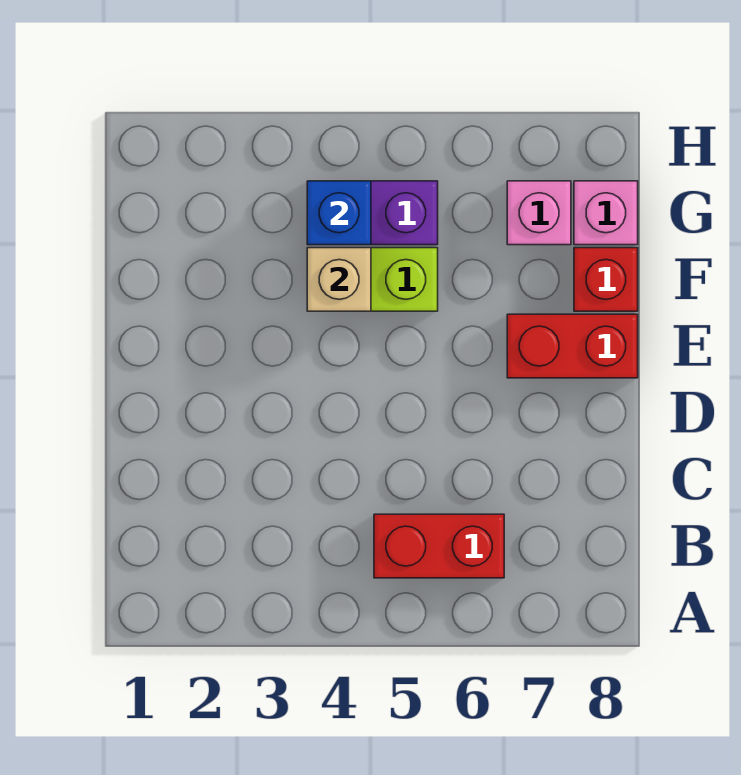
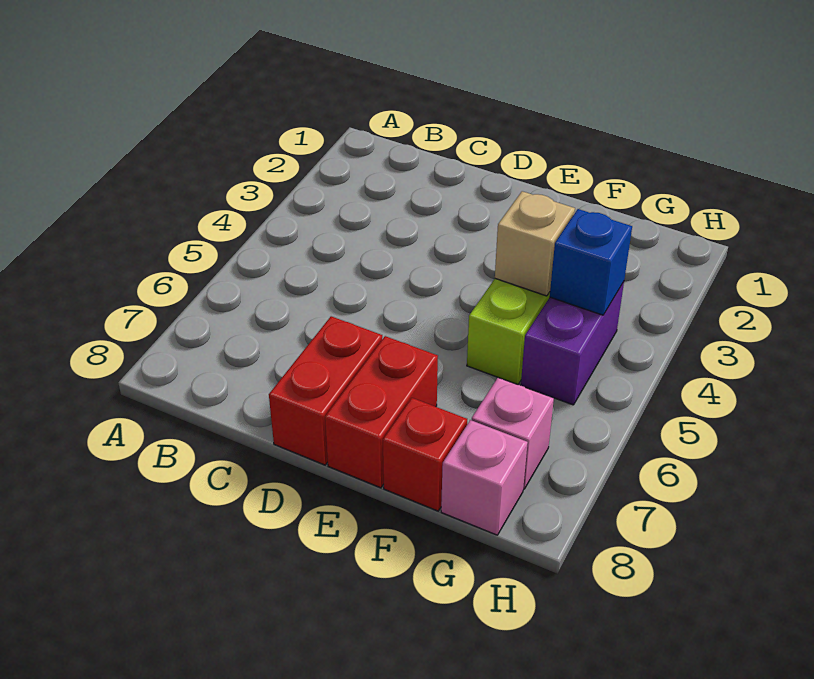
red 1x2 brick [374,514,504,578] -> red 1x2 brick moved to [269,316,382,465]

